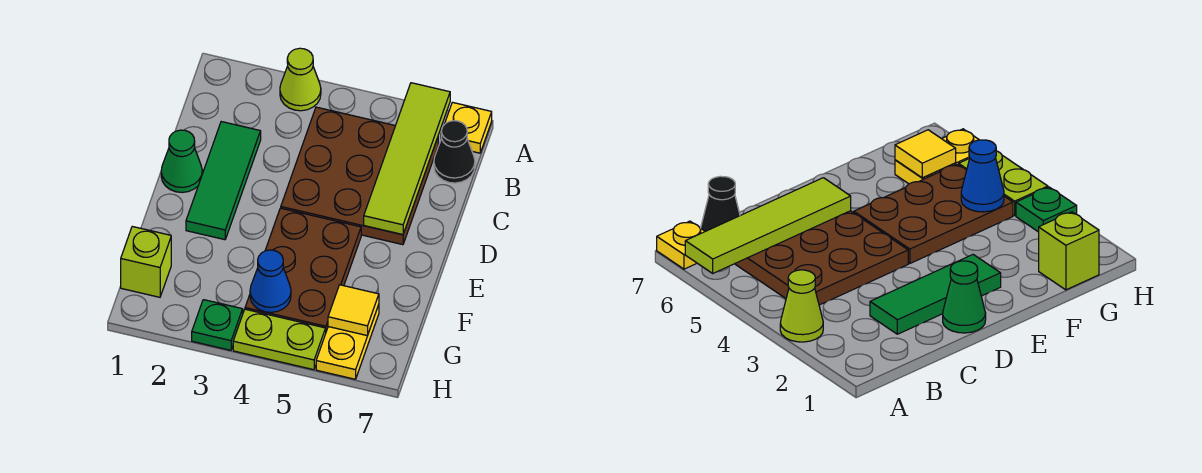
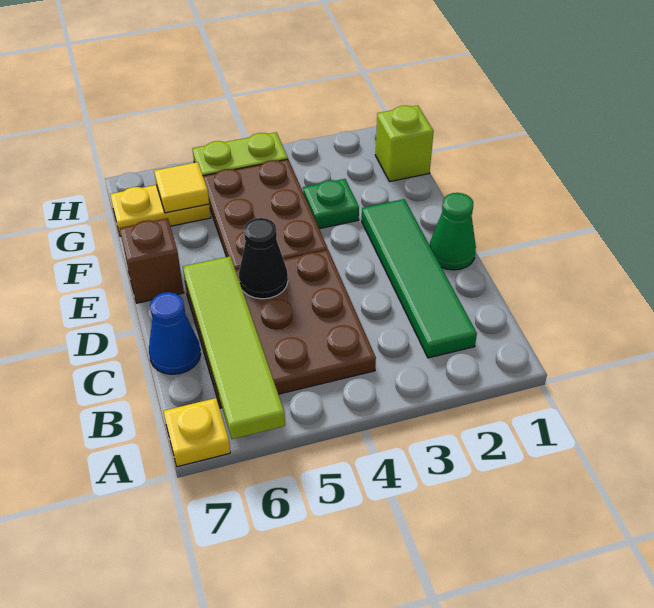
lime 1x1 cone [280,48,321,111] -> none
black 1x1 cone [434,121,475,183] -> black 1x1 cone moved to [239,218,288,299]
green 1x3 tile [186,122,261,240] -> green 1x4 tile [362,199,477,358]
none -> brown 1x1 brick [120,218,184,303]
blue 1x1 cone [250,250,291,312] -> blue 1x1 cone moved to [149,292,201,374]
yellow 1x2 plate [316,305,379,379] -> yellow 1x2 plate turned to [110,185,211,236]
green 1x1 plate [192,300,243,350] -> green 1x1 plate moved to [303,179,359,229]

